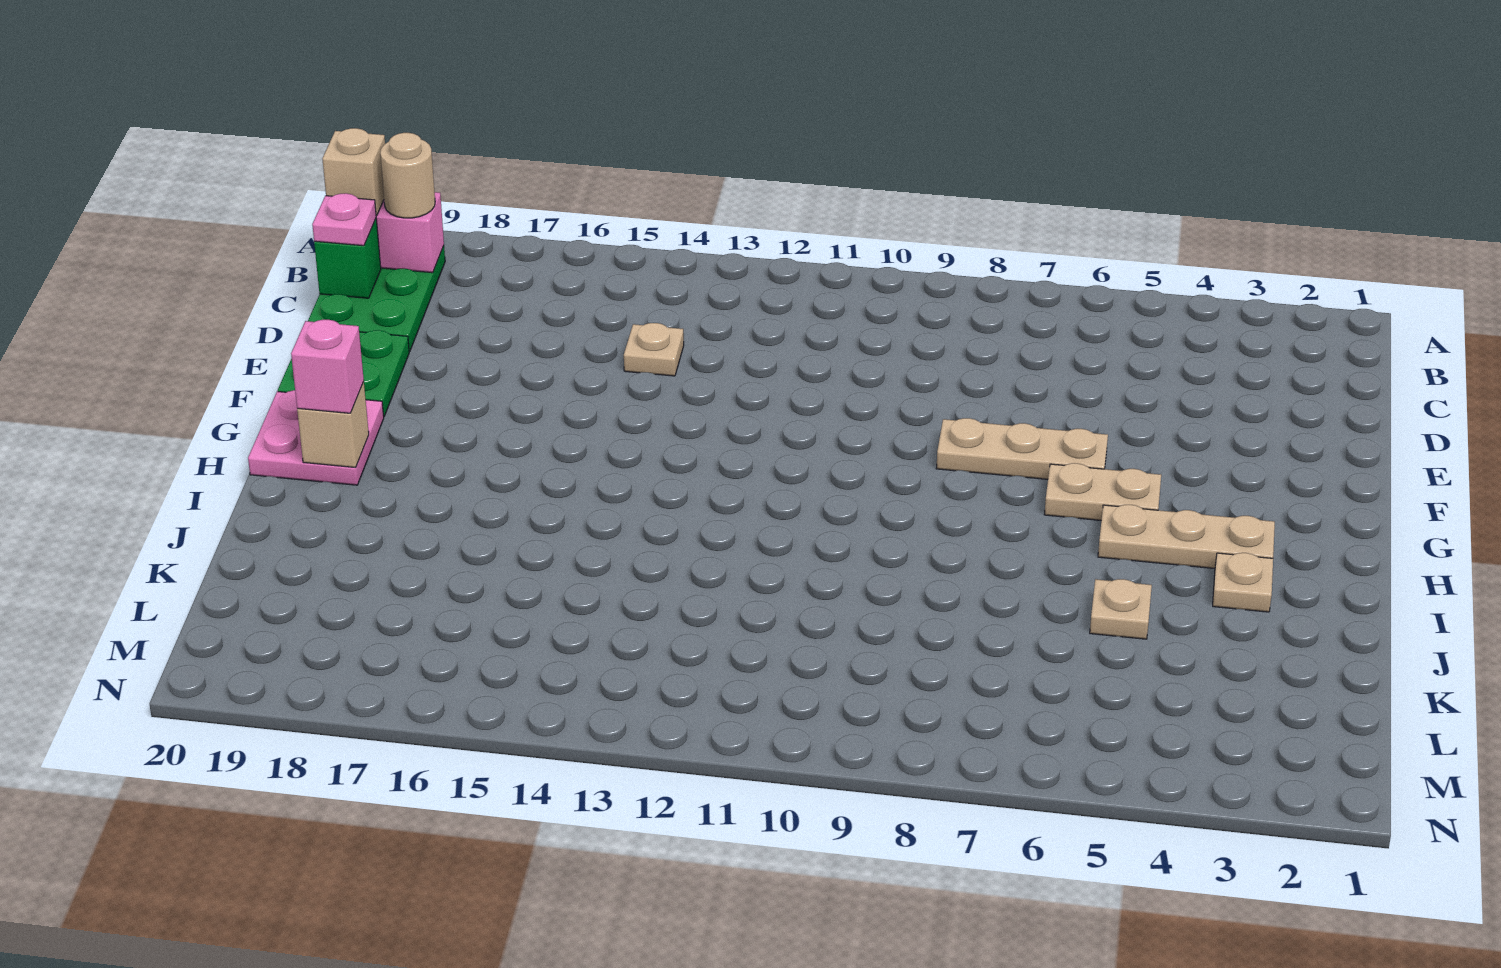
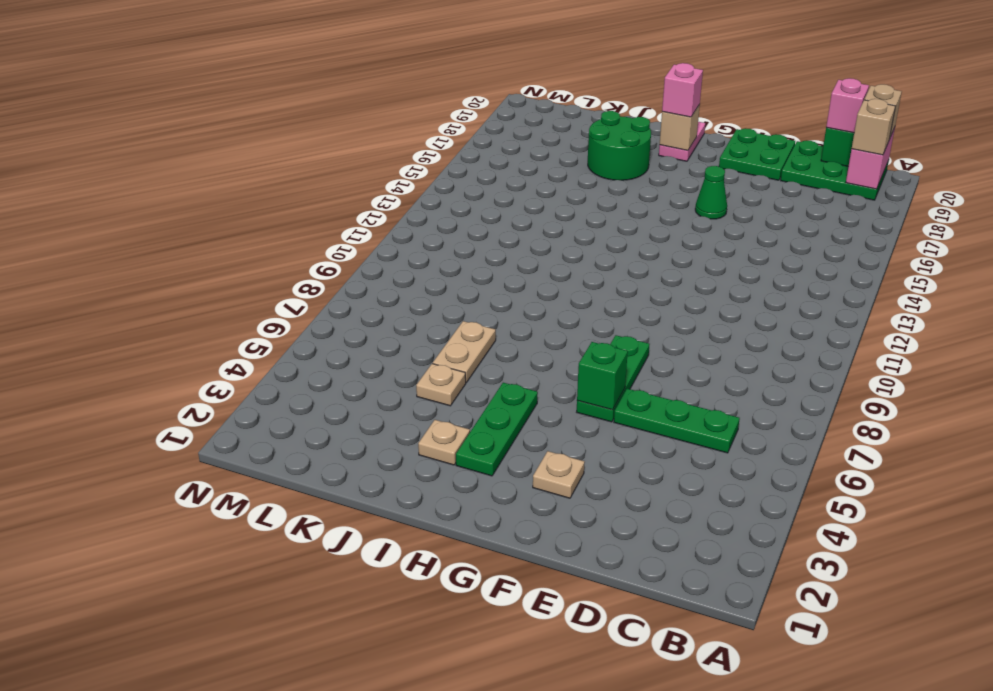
tan 1x1 round brick [380,133,435,218] -> tan 1x1 brick [852,99,895,155]
none -> green 1x3 plate [614,389,740,453]
pink 1x1 plate [312,193,376,246] -> pink 1x1 brick [826,78,869,133]
tan 1x1 plate [624,323,684,376] -> tan 1x1 plate moved to [533,451,585,498]
tan 1x3 plate [936,418,1108,479] -> green 1x3 plate [577,335,650,422]
none -> green 1x1 brick [577,342,628,410]
none -> green 1x1 cone [695,166,727,219]
tan 1x2 plate [1044,463,1161,520] -> tan 1x2 plate moved to [433,321,496,383]
pink 2x2 plate [248,390,384,485] -> pink 1x2 plate [659,122,705,161]
tan 1x3 plate [1098,505,1275,569] -> green 1x3 plate [456,383,538,476]
none -> green 2x2 round brick [588,111,651,180]

